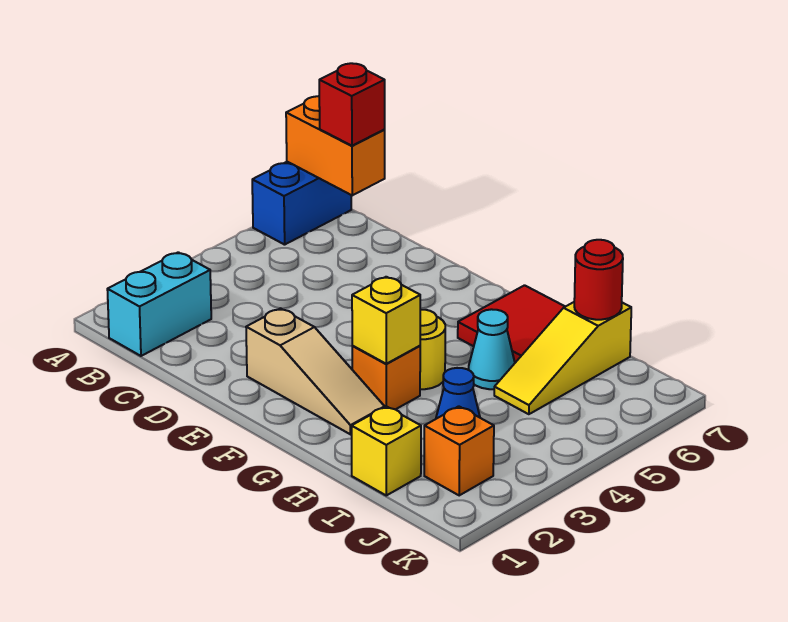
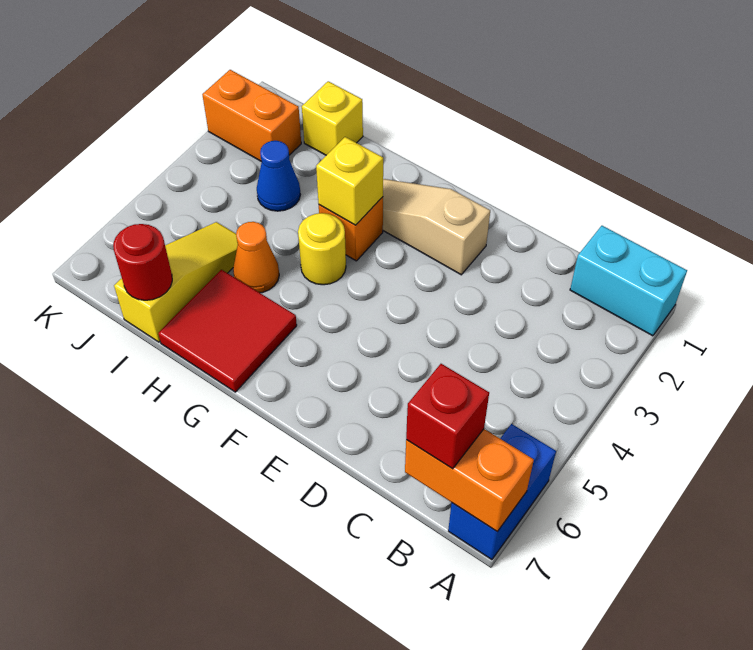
cyan 1x2 brick [107,252,211,356] -> cyan 1x2 brick turned to [570,226,687,336]
cyan 1x1 cone [469,309,515,389] -> orange 1x1 cone [233,222,279,293]
orange 1x1 brick [424,406,494,495] -> orange 1x2 brick [202,70,301,162]

